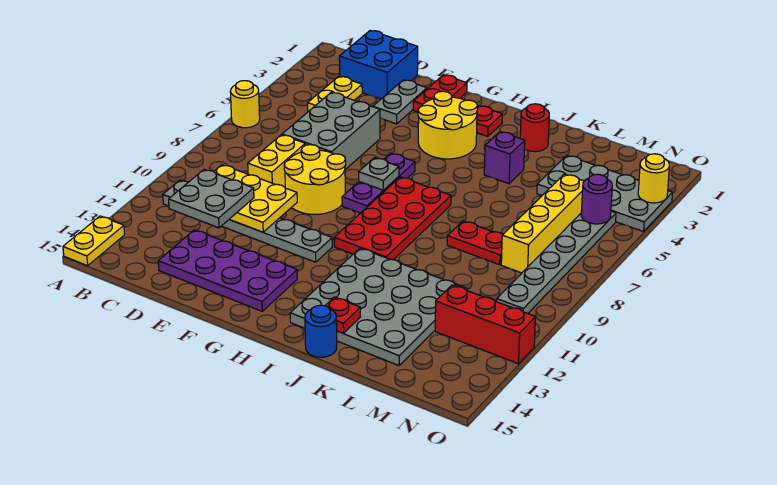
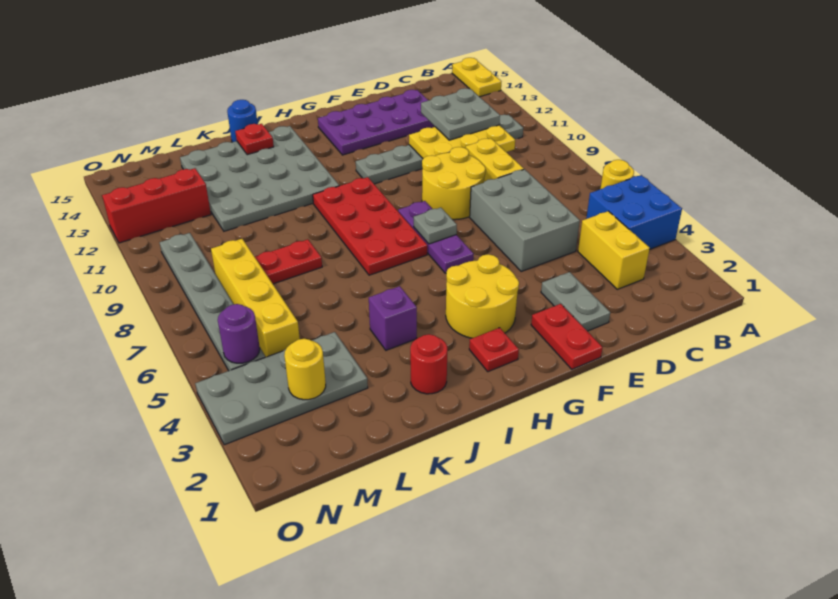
blue 2x2 brick [339,31,418,99] -> blue 2x2 brick moved to [586,175,682,249]
yellow 1x2 plate [308,76,362,112] -> yellow 1x2 brick [578,211,650,289]
yellow 1x1 round brick [638,154,669,203] -> yellow 1x1 round brick moved to [284,339,326,400]

